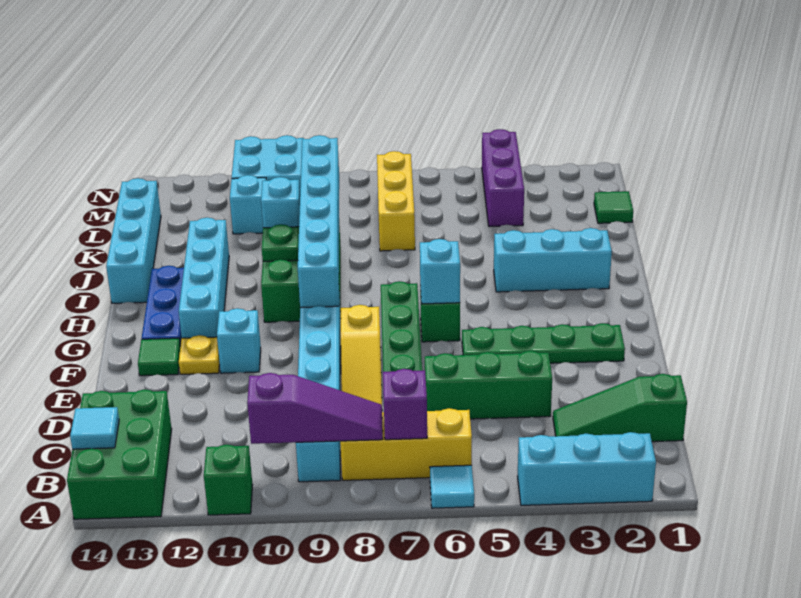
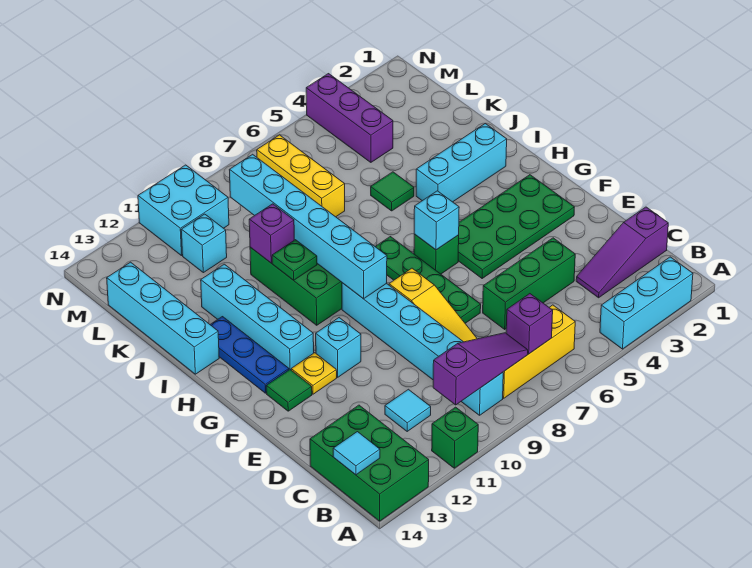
cyan 1x1 tile [430,465,474,508] -> cyan 1x1 tile moved to [385,389,431,431]
green 1x3 slope [553,374,687,442] -> purple 1x3 slope [576,207,668,298]
green 1x4 plate [462,323,625,363] -> green 2x4 plate [458,175,574,278]
cyan 1x1 brick [261,177,300,228] -> purple 1x1 brick [249,204,294,263]
green 1x1 tile [594,191,633,223] -> green 1x1 tile moved to [371,172,414,211]

